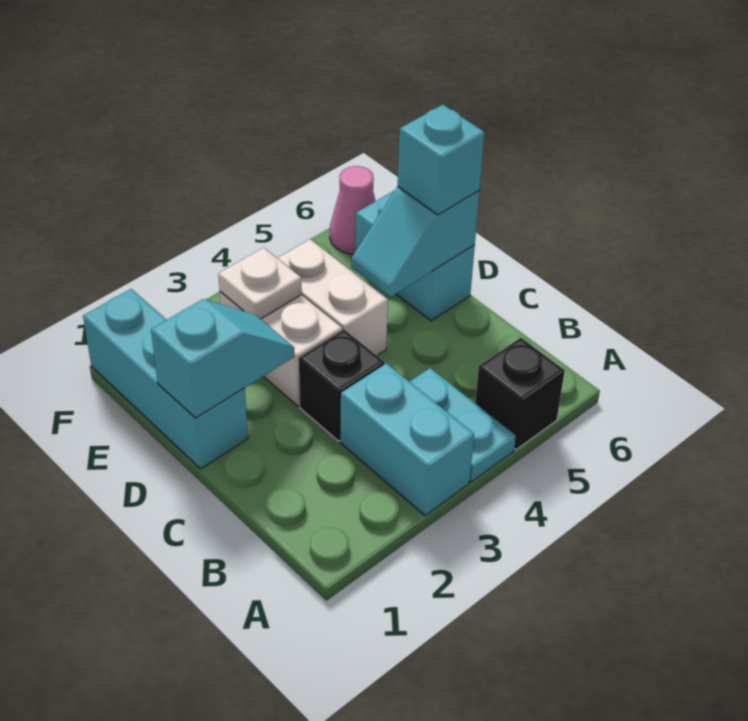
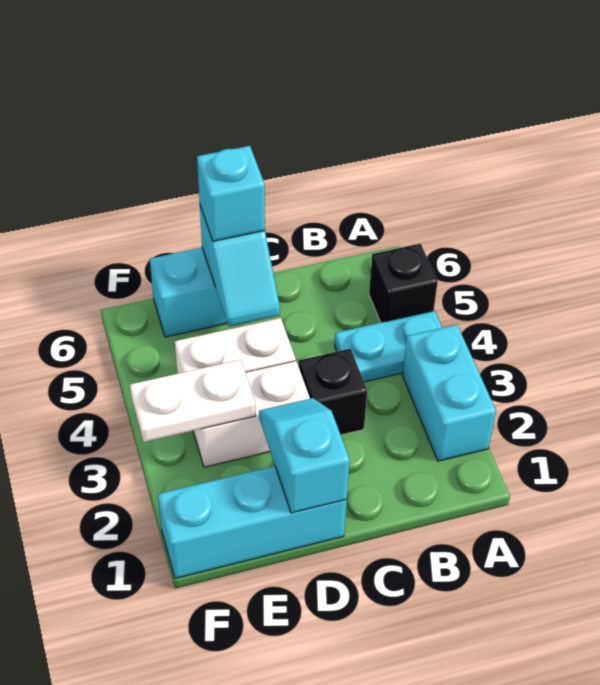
cyan 1x2 brick [341,363,474,516] -> cyan 1x2 brick turned to [402,325,496,461]
white 1x1 plate [218,248,302,319] -> white 1x2 plate [130,360,256,442]
pink 1x1 cone [330,166,375,254] -> none

